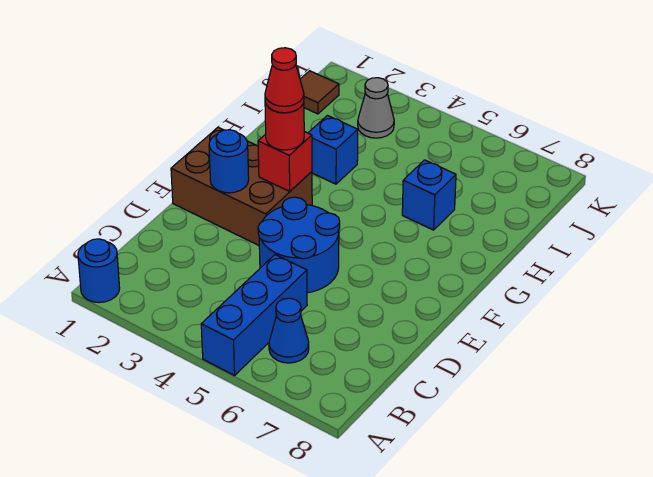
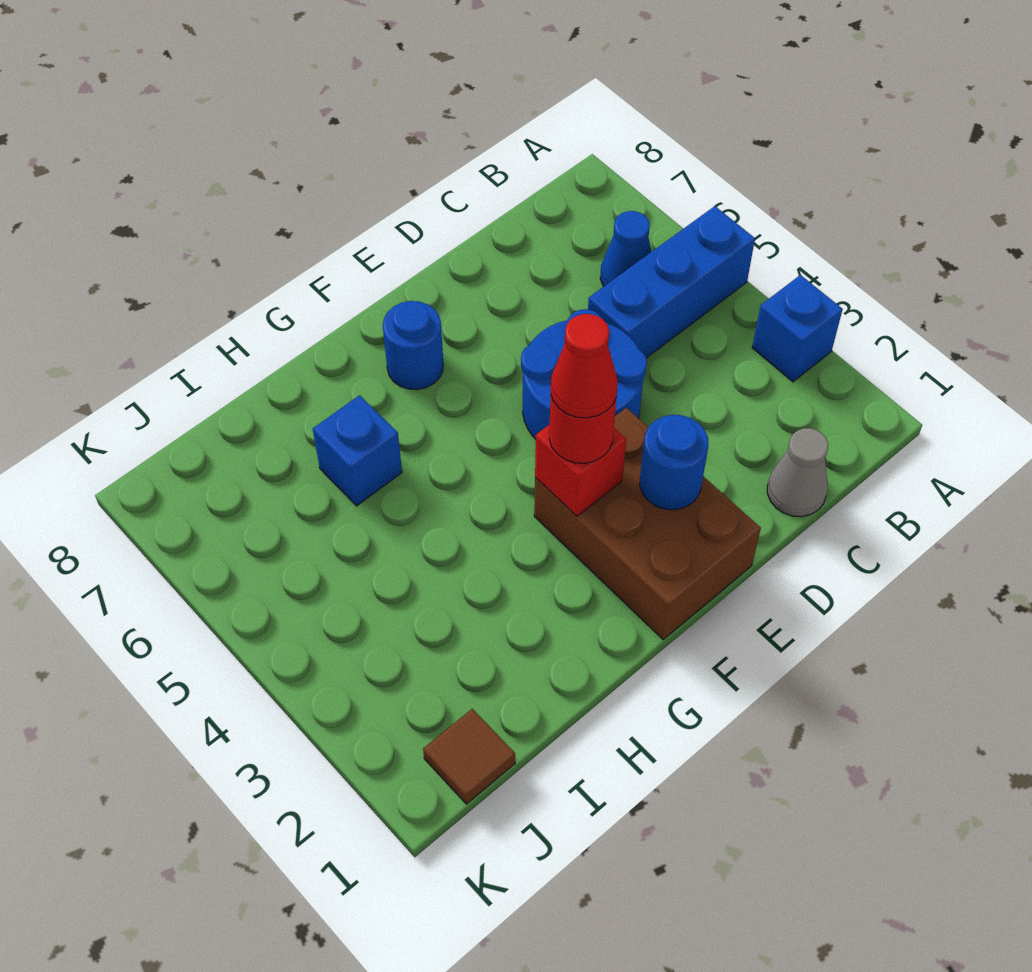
blue 1x1 round brick [78,239,120,303] -> blue 1x1 round brick moved to [383,301,443,390]
blue 1x1 brick [308,115,358,184] -> blue 1x1 brick moved to [752,275,843,382]
grey 1x1 cone [358,78,394,138] -> grey 1x1 cone moved to [767,428,828,517]

